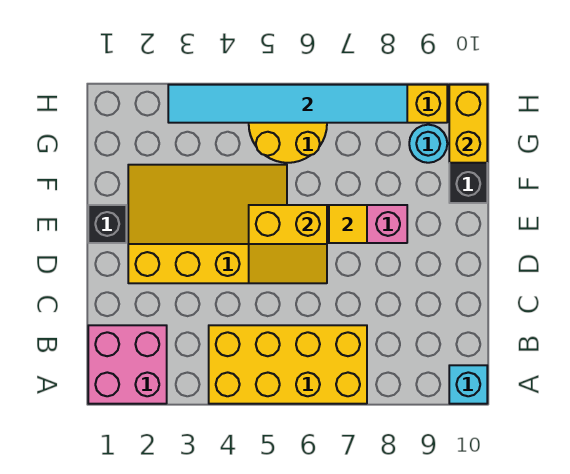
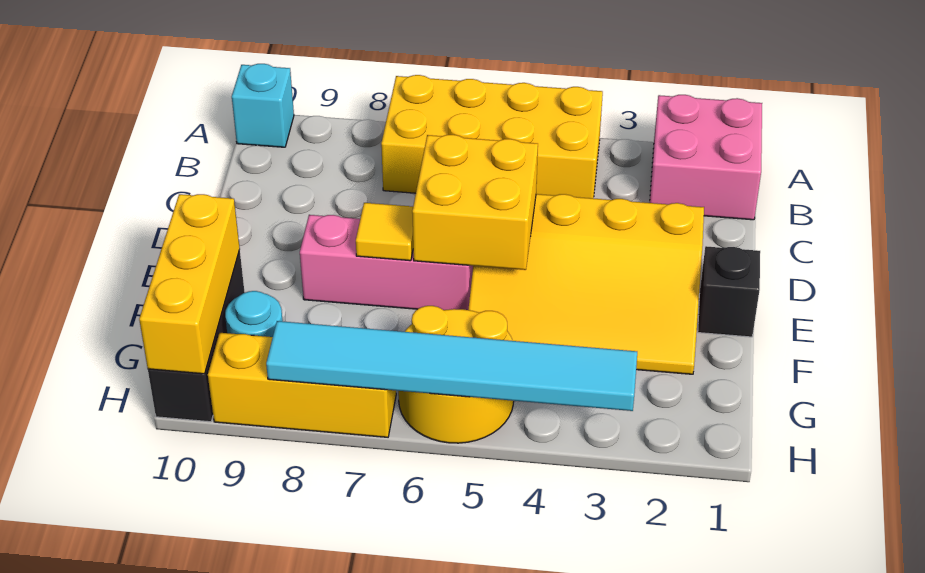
yellow 2x2 slope [249,205,327,283] -> yellow 2x2 brick [412,135,538,270]
yellow 1x2 brick [449,85,487,163] -> yellow 1x3 brick [139,194,240,374]

